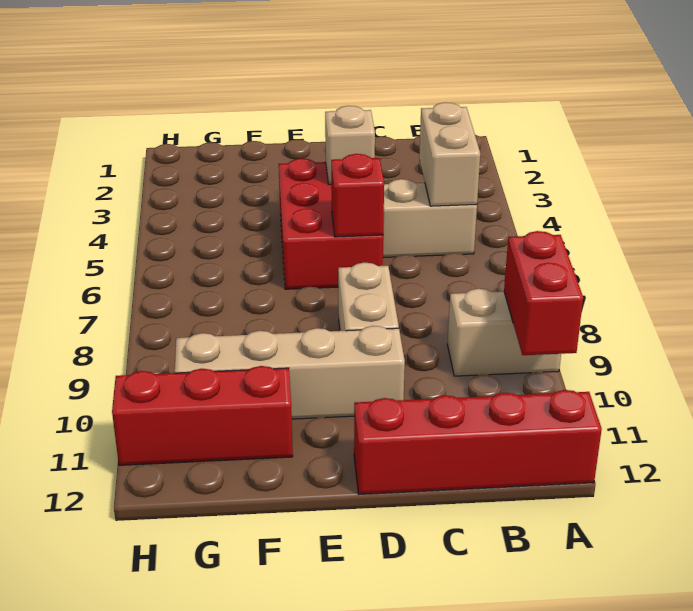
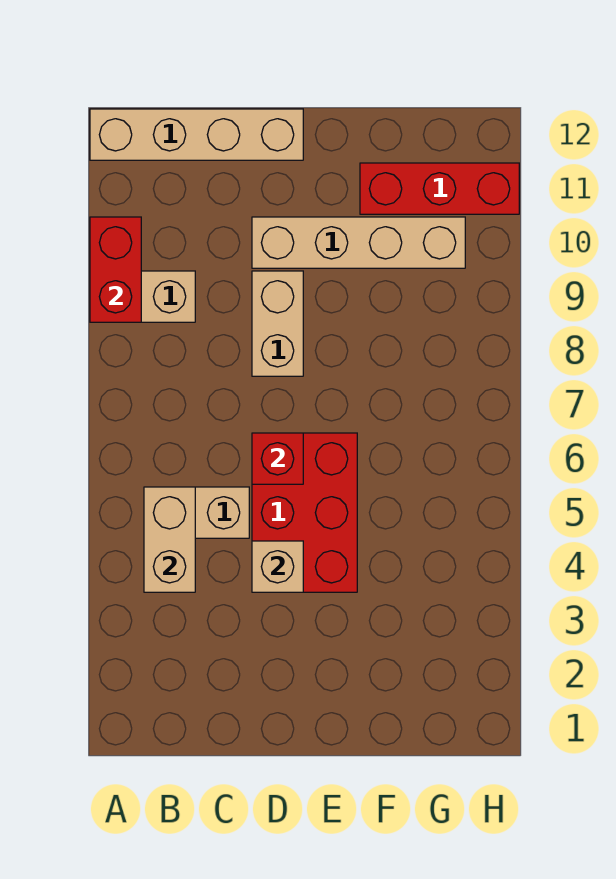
red 1x4 brick [354,390,602,494] -> tan 1x4 brick [90,109,303,160]

